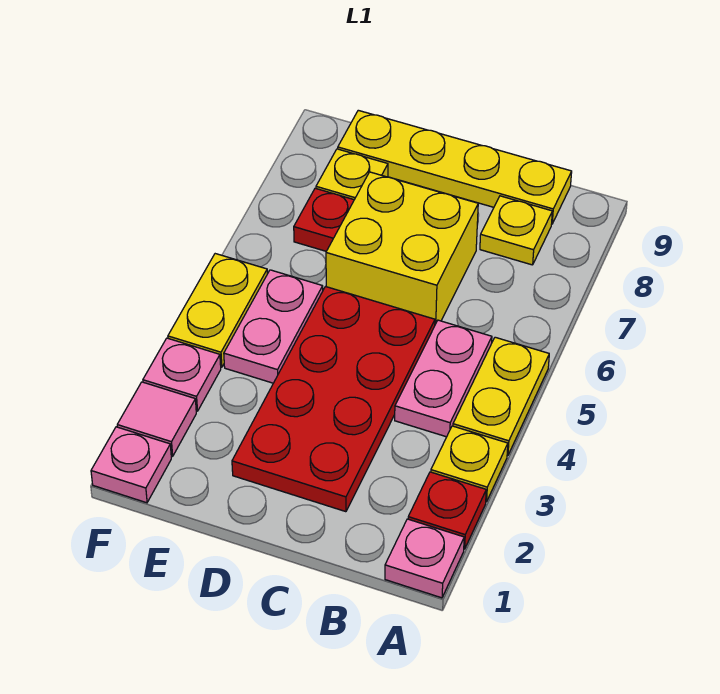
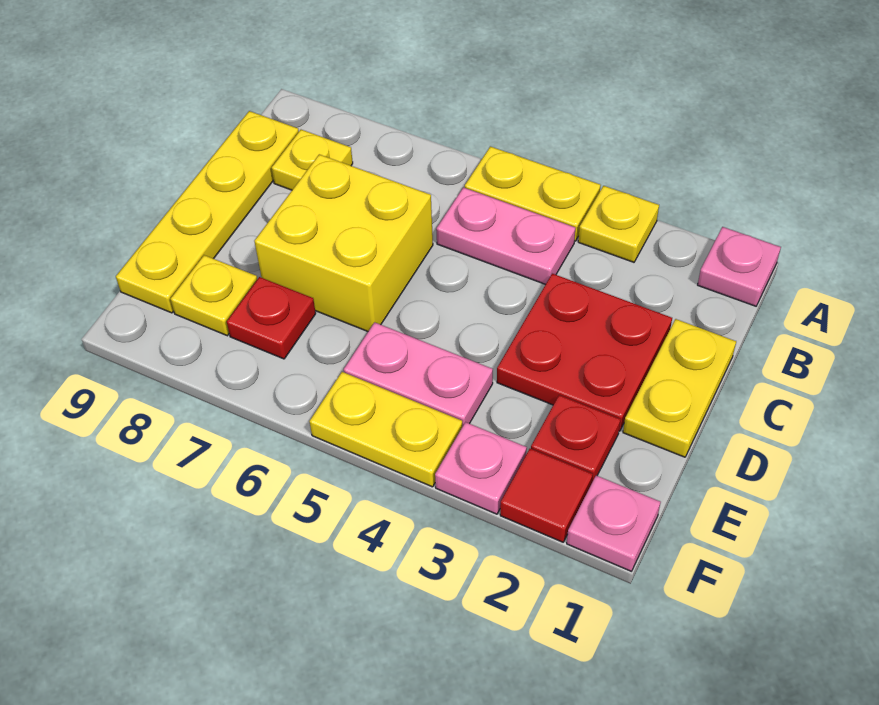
red 1x1 plate [408,472,486,549] -> red 1x1 plate moved to [531,395,621,482]
none -> yellow 1x2 plate [623,319,736,457]
red 2x4 plate [232,287,435,512] -> red 2x2 plate [497,274,672,431]
pink 1x1 tile [117,382,196,457] -> red 1x1 tile [500,449,593,542]

